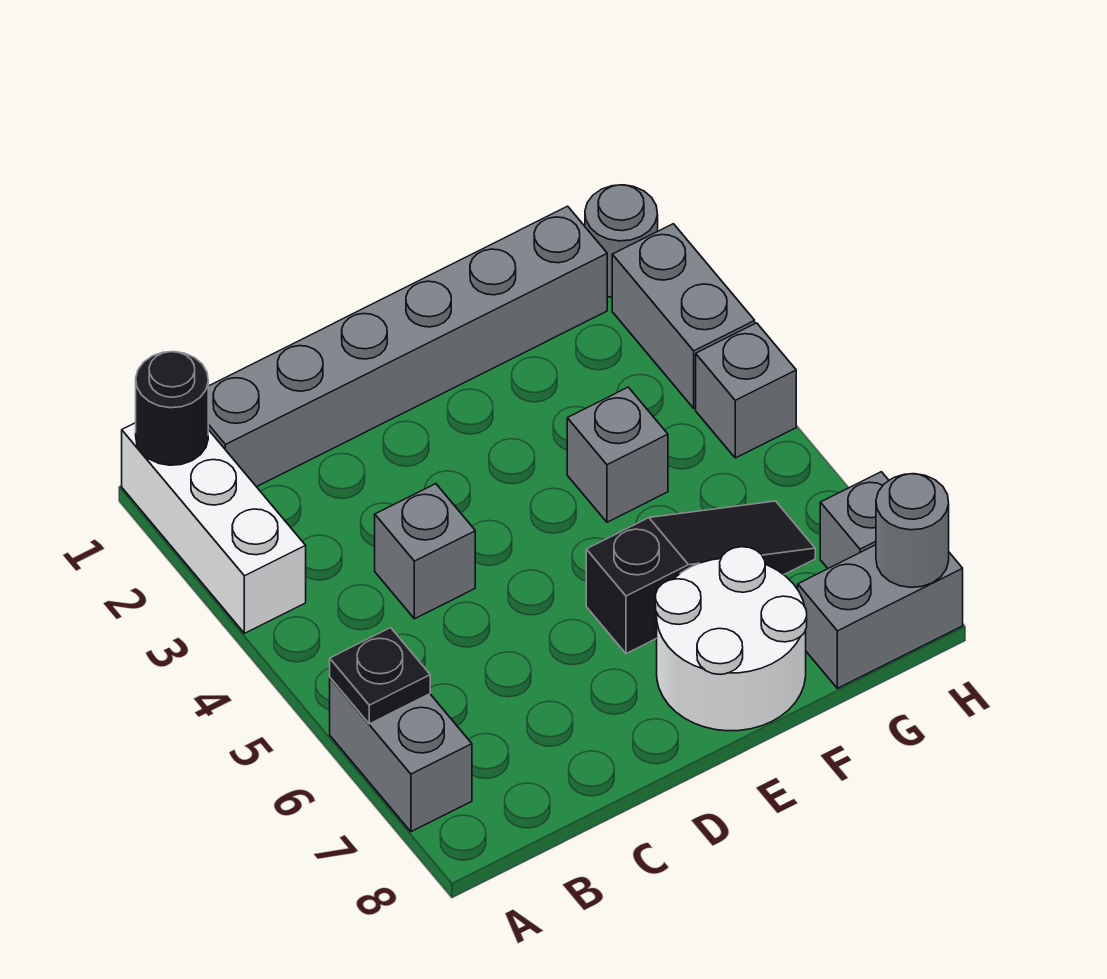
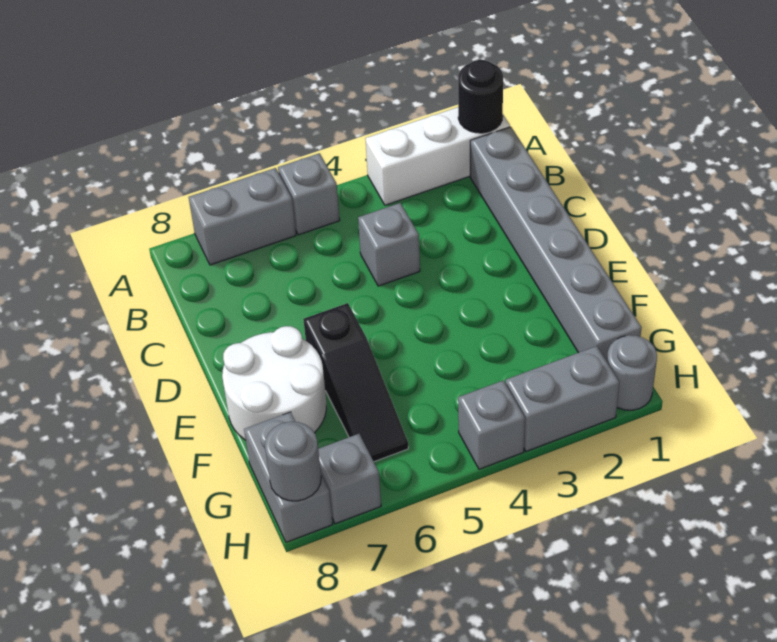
black 1x1 plate [330,628,430,724] -> none
grey 1x1 brick [567,387,668,522] -> grey 1x1 brick moved to [278,153,340,235]

